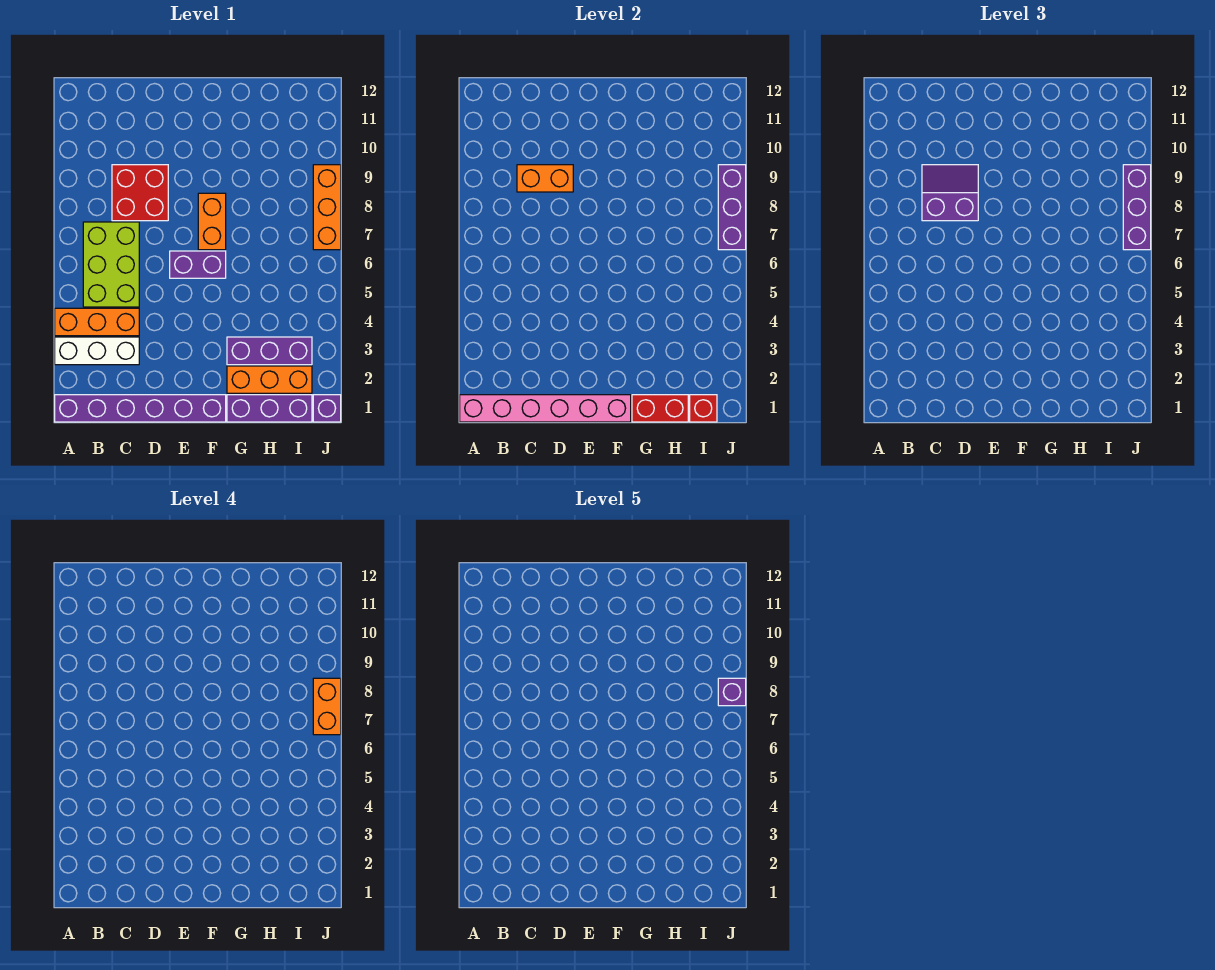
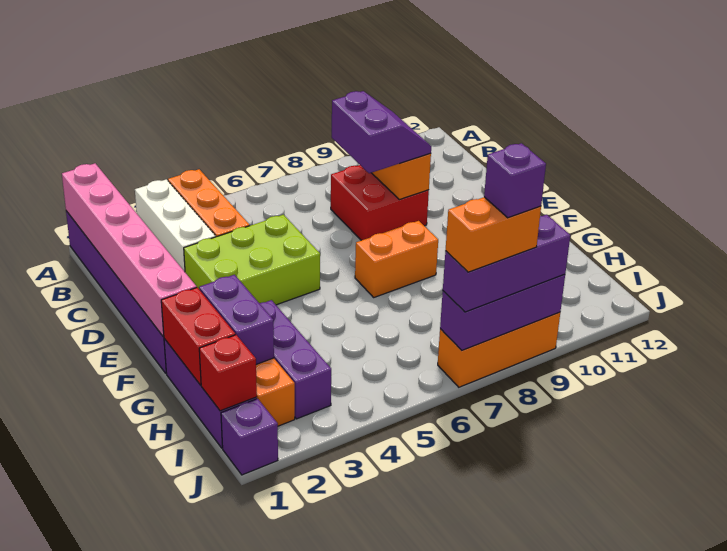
lime 2x3 brick [83,222,139,307] -> lime 2x3 brick moved to [184,215,320,305]
purple 1x2 brick [170,251,226,278] -> purple 1x2 brick moved to [199,275,274,364]

